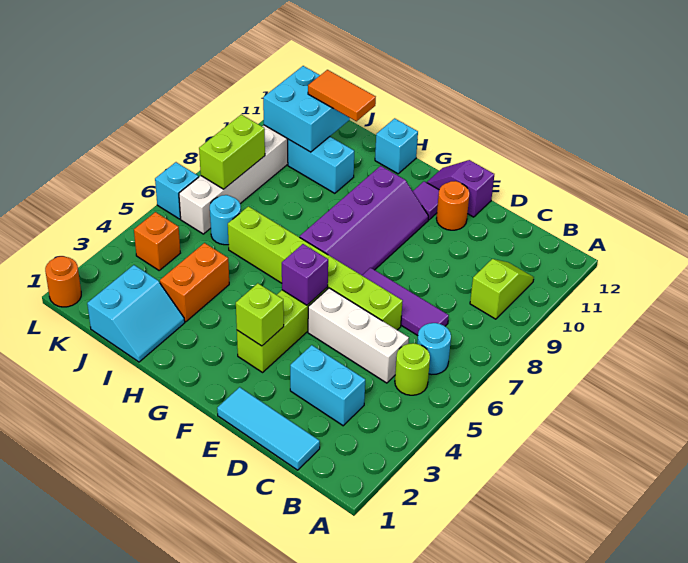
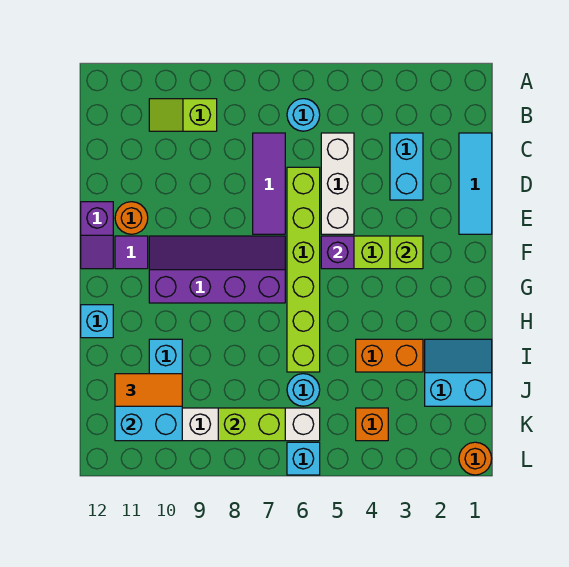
lime 1x1 round brick [395,343,430,395] -> none
orange 1x2 tile [308,70,376,121] -> orange 1x2 tile turned to [115,374,182,406]

